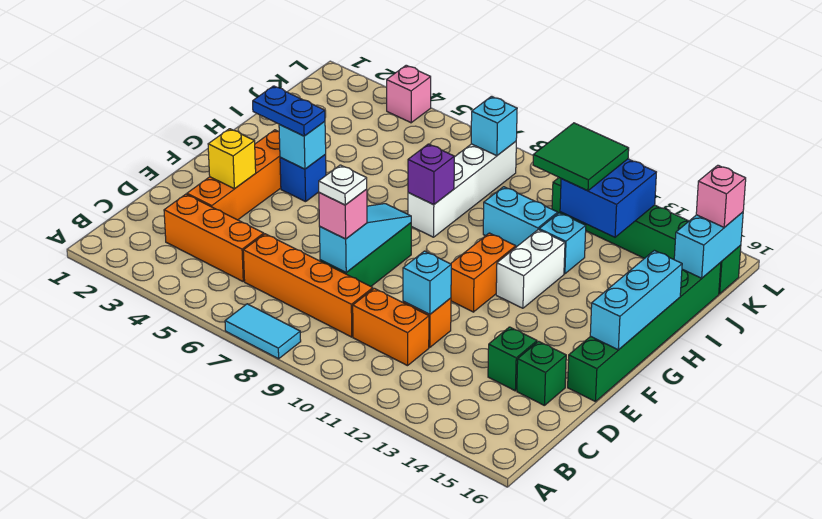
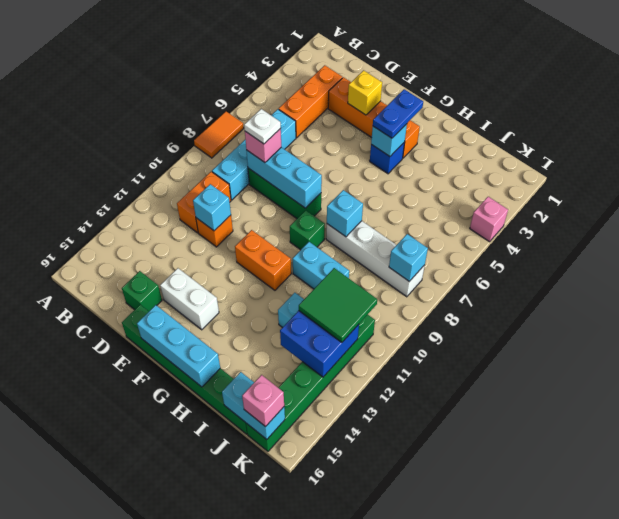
cyan 1x2 tile [225,304,301,359] -> orange 1x2 tile [194,112,244,158]
orange 1x4 brick [243,234,373,337] -> cyan 1x4 brick [212,109,296,200]
cyan 1x3 slope [320,204,411,272] -> cyan 1x3 brick [246,147,322,208]
green 1x1 brick [488,327,537,391] -> green 1x1 brick moved to [290,210,325,250]
white 1x2 brick [496,230,565,308] -> white 1x2 brick moved to [160,268,219,330]
purple 1x1 brick [408,144,454,205] -> cyan 1x1 brick [327,190,363,237]
cyan 1x2 brick [483,187,558,247] -> cyan 1x2 brick turned to [293,242,349,289]

